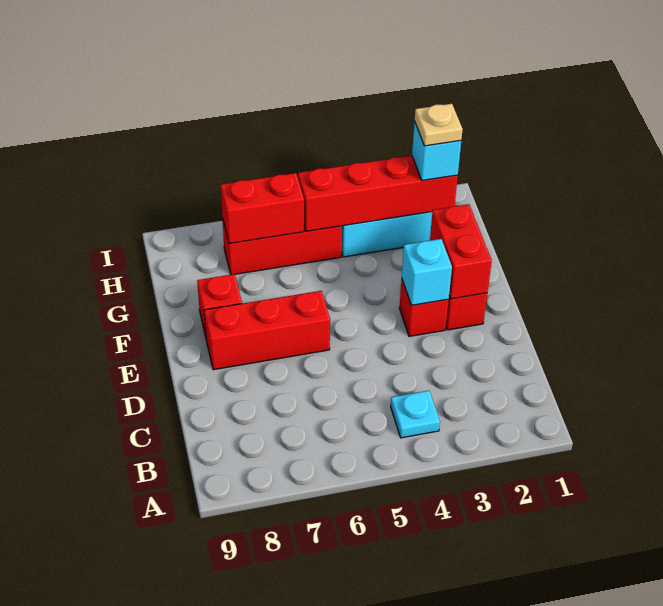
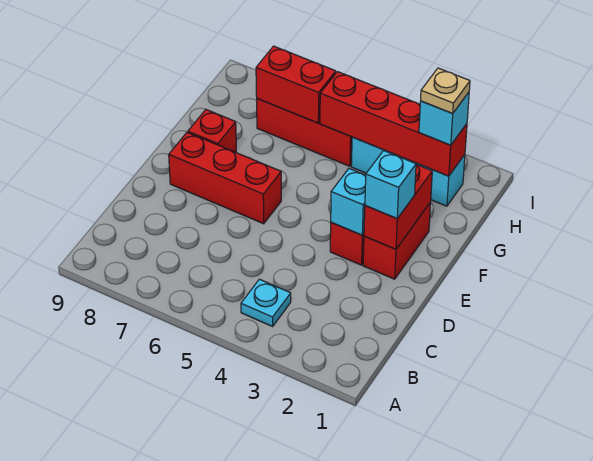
none -> cyan 1x1 brick [365,151,416,218]

